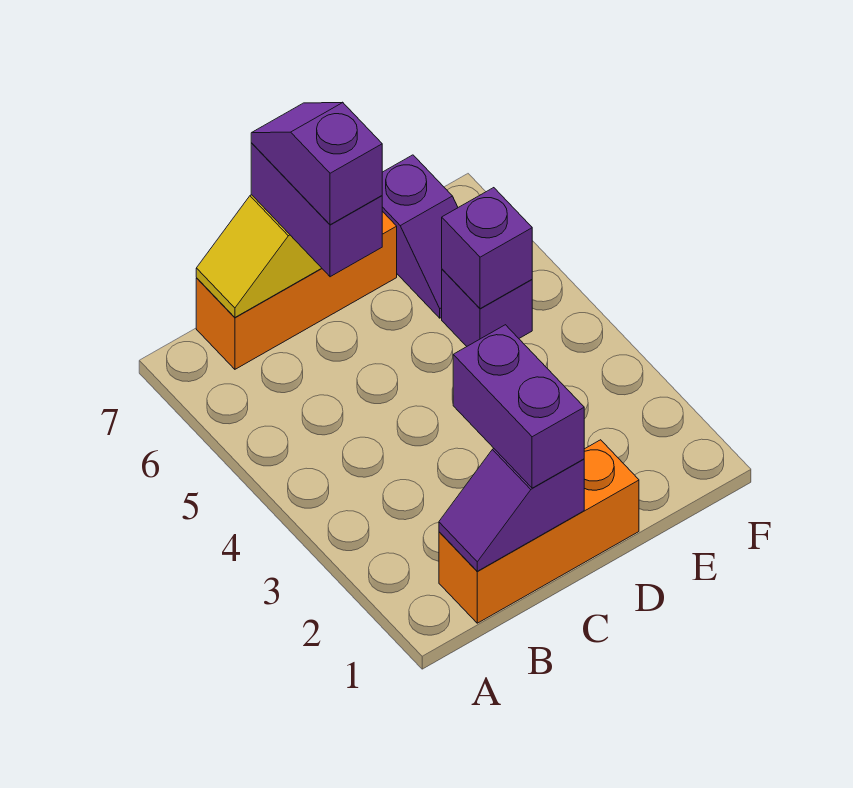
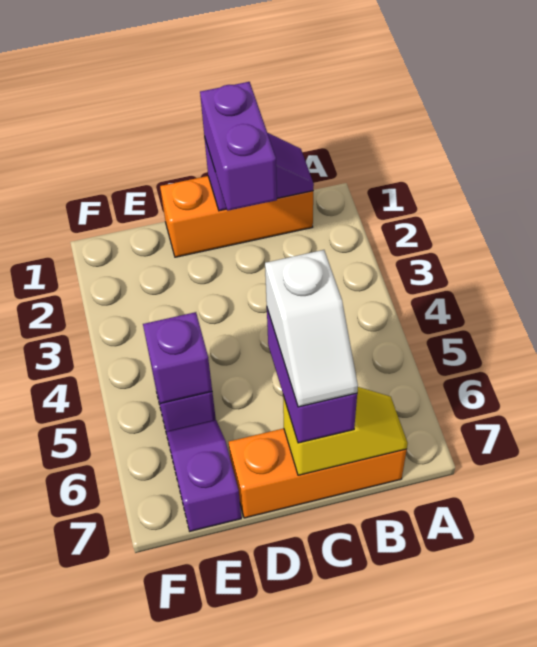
purple 1x2 slope [251,102,382,225] -> white 1x2 slope [265,250,358,407]

